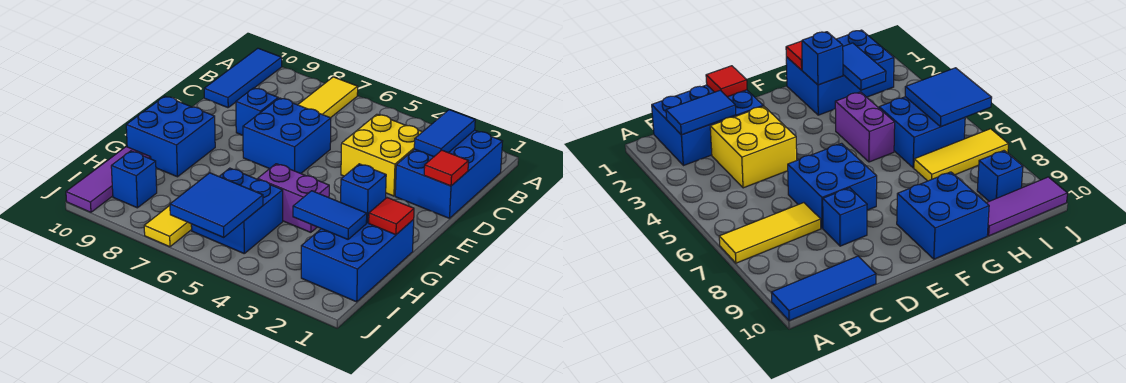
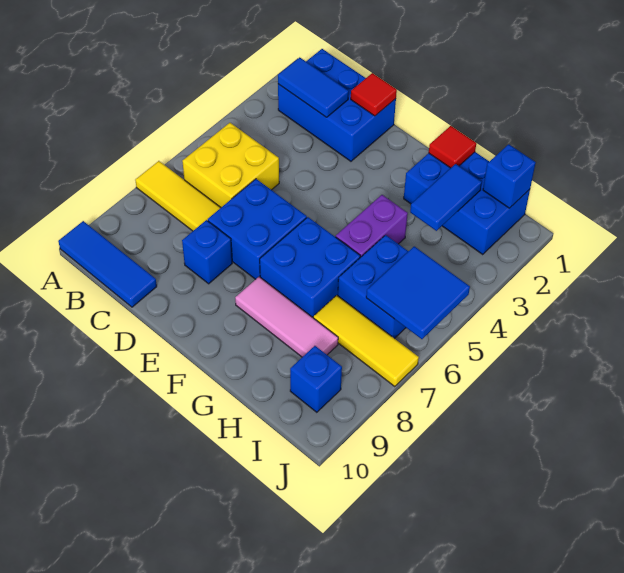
yellow 2x2 brick [341,114,422,196] -> yellow 2x2 brick moved to [182,123,279,207]
none -> pink 1x3 tile [235,277,338,357]
blue 2x2 brick [126,96,215,177] -> blue 2x2 brick moved to [260,217,360,317]
blue 1x1 brick [341,164,386,223] -> blue 1x1 brick moved to [483,144,536,208]
purple 1x3 tile [66,147,151,212] -> none

